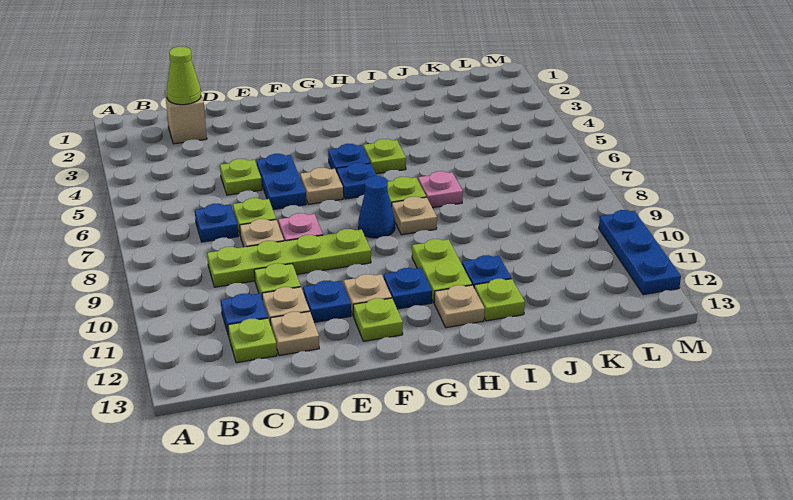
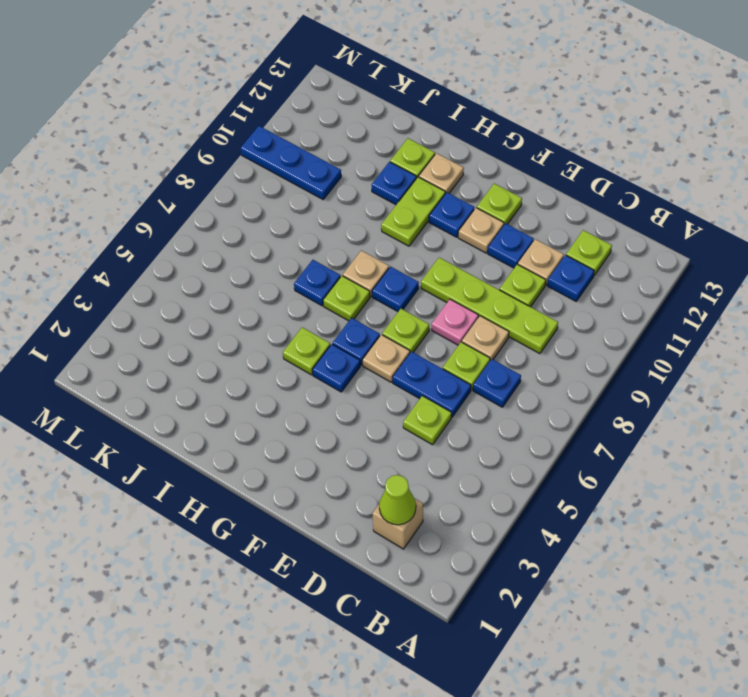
tan 1x1 plate [270,311,319,356] -> none
blue 1x2 plate [256,154,306,210] -> blue 1x2 plate turned to [393,352,471,417]
none -> lime 1x1 plate [382,309,429,352]
blue 1x1 cone [358,176,395,238] -> blue 1x1 plate [372,267,419,312]
pink 1x1 plate [418,171,463,208] -> blue 1x1 plate [294,260,341,306]
blue 1x3 plate [599,210,681,295] -> blue 1x3 plate turned to [240,126,341,199]

